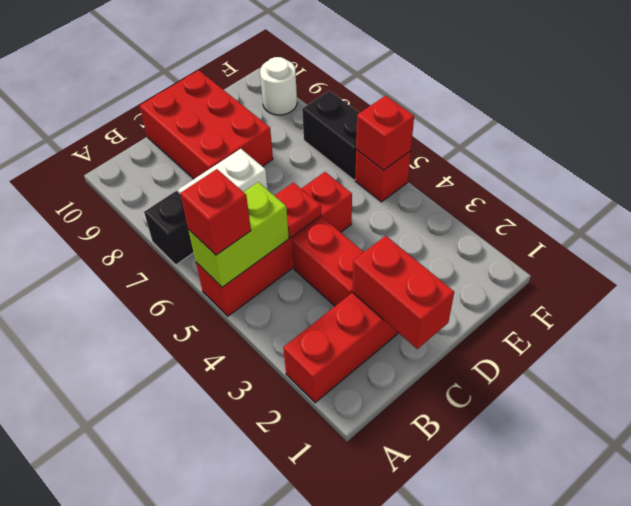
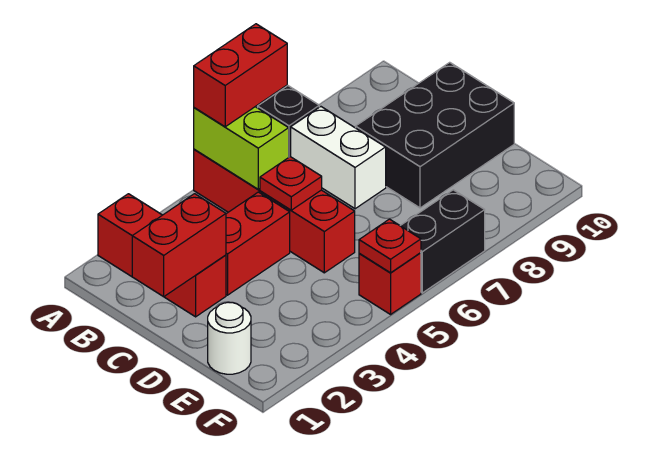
red 1x1 brick [180,169,251,255] -> red 1x2 brick [194,24,287,127]
red 2x3 brick [140,70,273,179] -> black 2x3 brick [356,62,514,208]
red 1x1 brick [356,96,414,170] -> red 1x1 plate [359,219,421,273]
white 1x1 round brick [260,57,297,115] -> white 1x1 round brick moved to [208,302,251,374]

